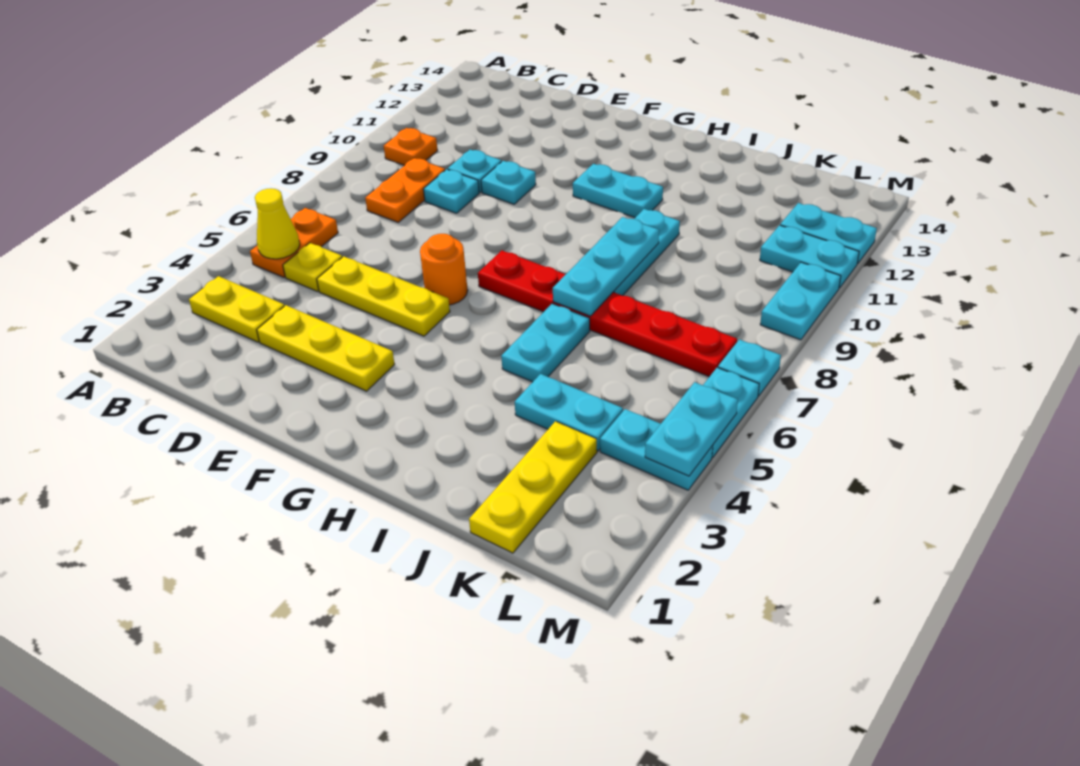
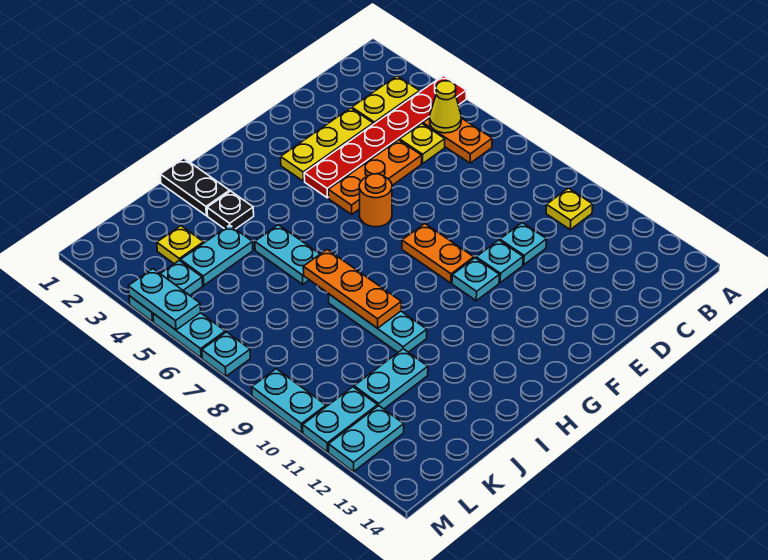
orange 1x1 plate [384,128,438,166] -> yellow 1x1 plate [546,188,593,229]
orange 1x2 plate [365,158,445,222] -> orange 1x2 plate moved to [402,224,474,283]
yellow 1x3 plate [317,256,450,336] -> orange 1x3 plate [328,140,422,214]
cyan 1x1 plate [423,169,479,213] -> cyan 1x1 plate moved to [452,258,499,301]
red 1x6 plate [478,250,737,377] -> red 1x6 plate moved to [304,76,466,198]
cyan 1x2 plate [573,164,663,217] -> cyan 1x2 plate moved to [354,349,428,409]
none -> black 1x2 plate [160,158,230,216]
none -> black 1x1 plate [207,191,254,229]
cyan 1x3 plate [553,217,659,316] -> orange 1x3 plate [303,250,401,328]
yellow 1x3 plate [469,421,597,553] -> yellow 1x1 plate [157,226,203,264]

